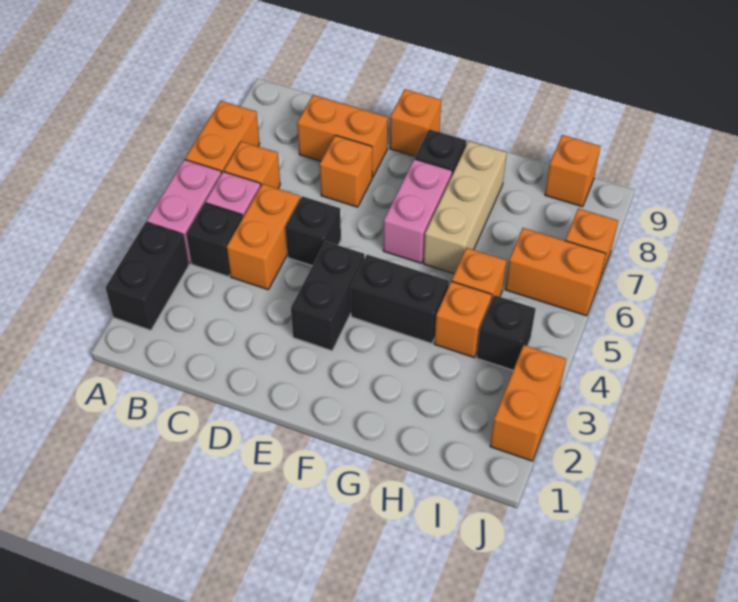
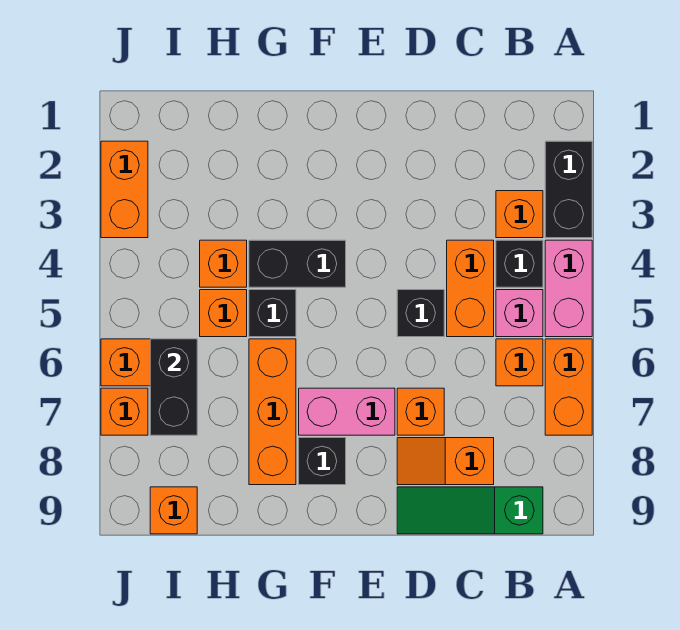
none -> green 1x3 slope [397,487,543,534]
orange 1x2 brick [297,95,388,177] -> orange 1x2 slope [397,438,494,485]
black 1x2 brick [291,241,365,351] -> black 1x2 brick moved to [150,339,197,435]
orange 1x1 brick [390,89,441,156] -> orange 1x1 brick moved to [496,191,543,238]
pink 1x2 brick [383,159,452,263] -> pink 1x2 brick turned to [299,388,395,435]
tan 1x3 brick [423,141,507,274] -> orange 1x3 brick [249,339,296,485]
black 1x1 brick [477,295,536,370] -> black 1x1 brick moved to [249,290,296,337]

